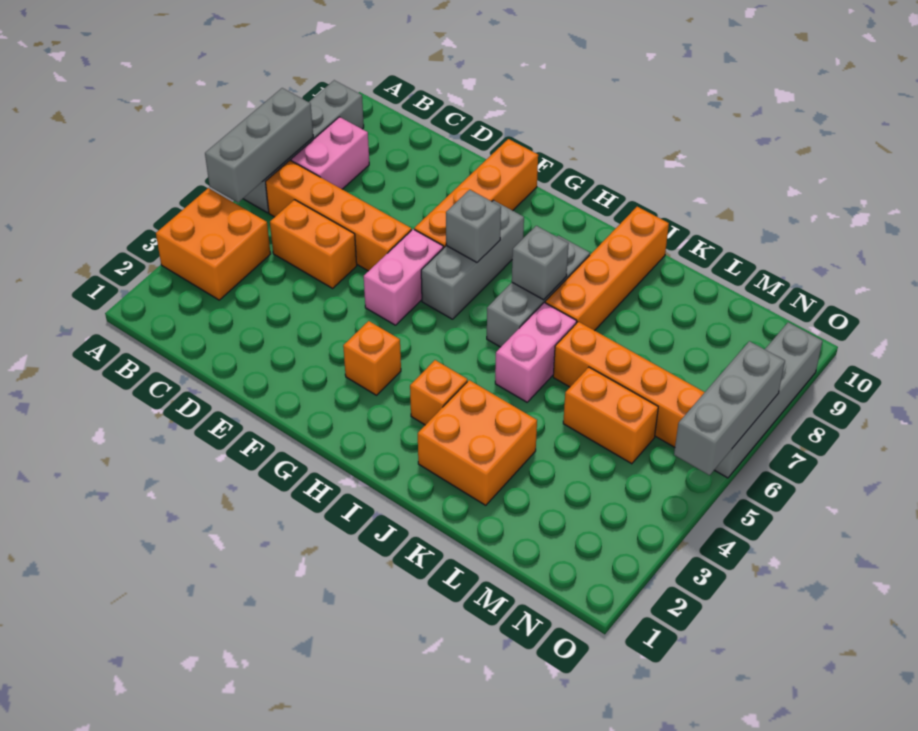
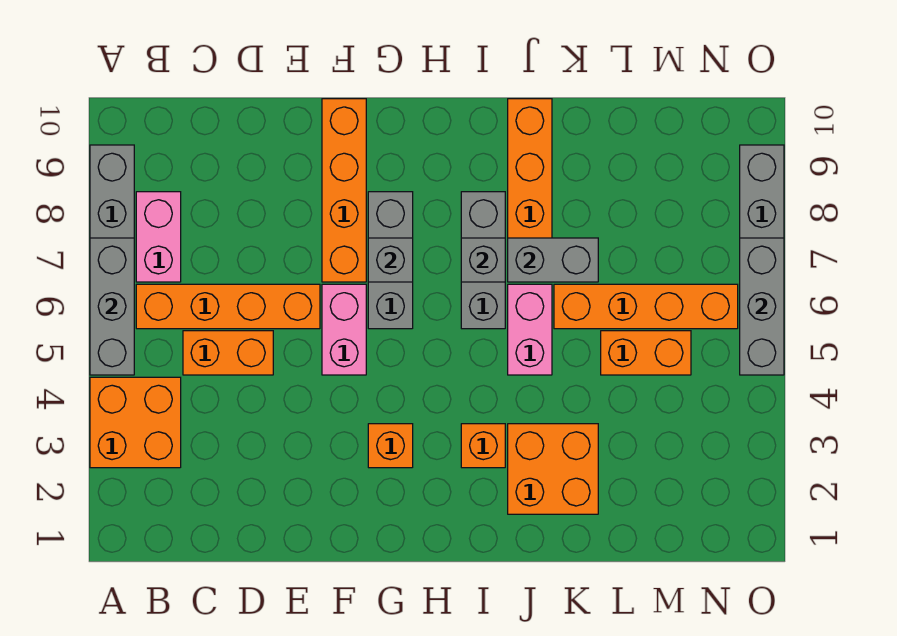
none -> grey 1x2 brick [508,238,598,282]

